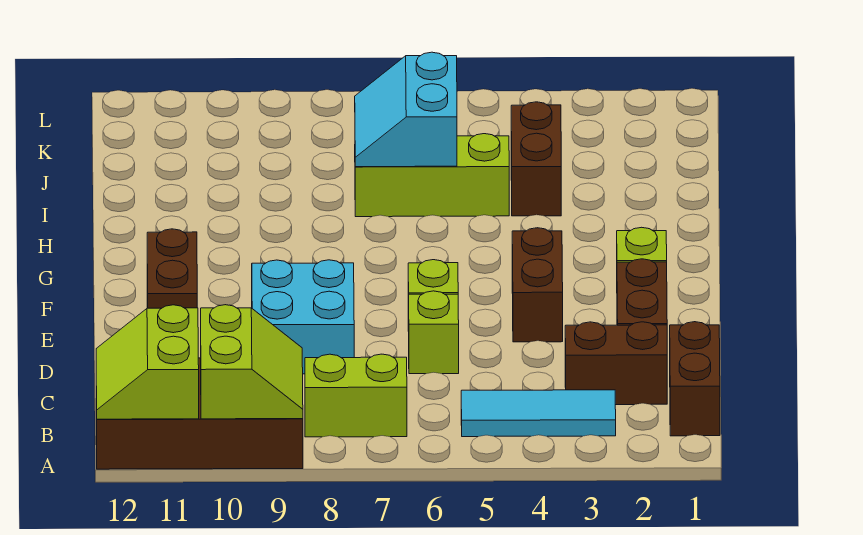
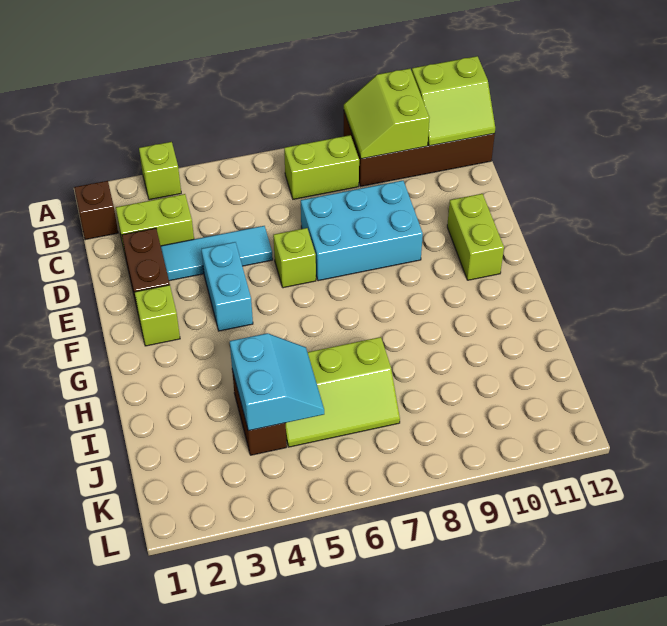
lime 2x2 slope [96,305,199,419] -> lime 2x2 slope turned to [412,56,495,146]
brown 1x2 brick [670,322,720,436] -> brown 1x1 brick [74,181,118,240]
cyan 1x3 tile [461,390,616,437] -> cyan 1x3 tile moved to [161,226,273,281]
brown 1x2 brick [565,322,667,405] -> lime 1x2 brick [116,194,194,253]
lime 1x1 brick [409,291,459,374] -> lime 1x1 brick moved to [139,142,181,200]
cyan 2x2 brick [252,260,354,374] -> cyan 2x3 brick [301,181,423,281]
brown 1x2 brick [512,228,563,342] -> cyan 1x2 brick [201,242,253,331]
brown 1x2 brick [147,229,197,308] -> lime 1x2 brick [447,194,504,280]
cyan 2x2 slope [355,52,457,167] -> cyan 2x2 slope moved to [230,333,324,431]

